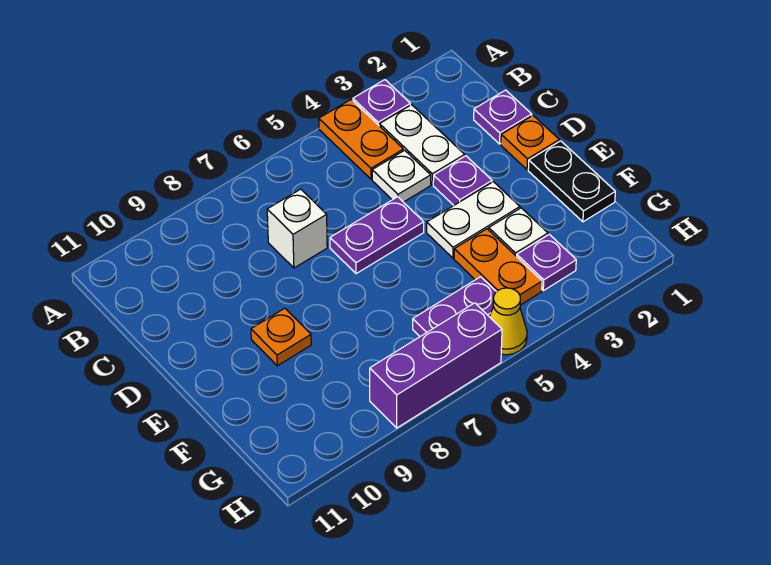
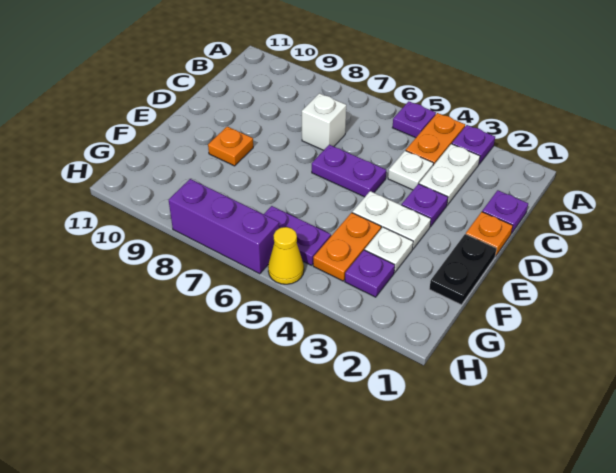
none -> purple 1x1 plate [392,101,436,138]

